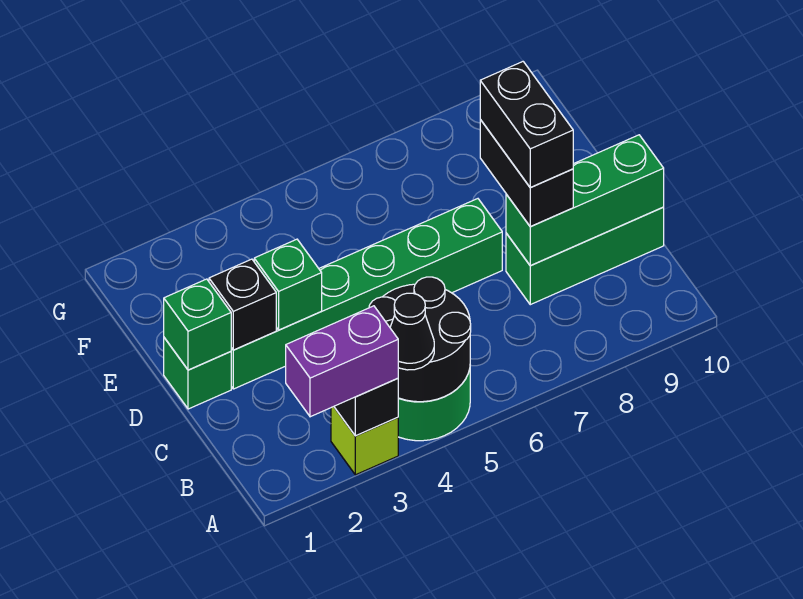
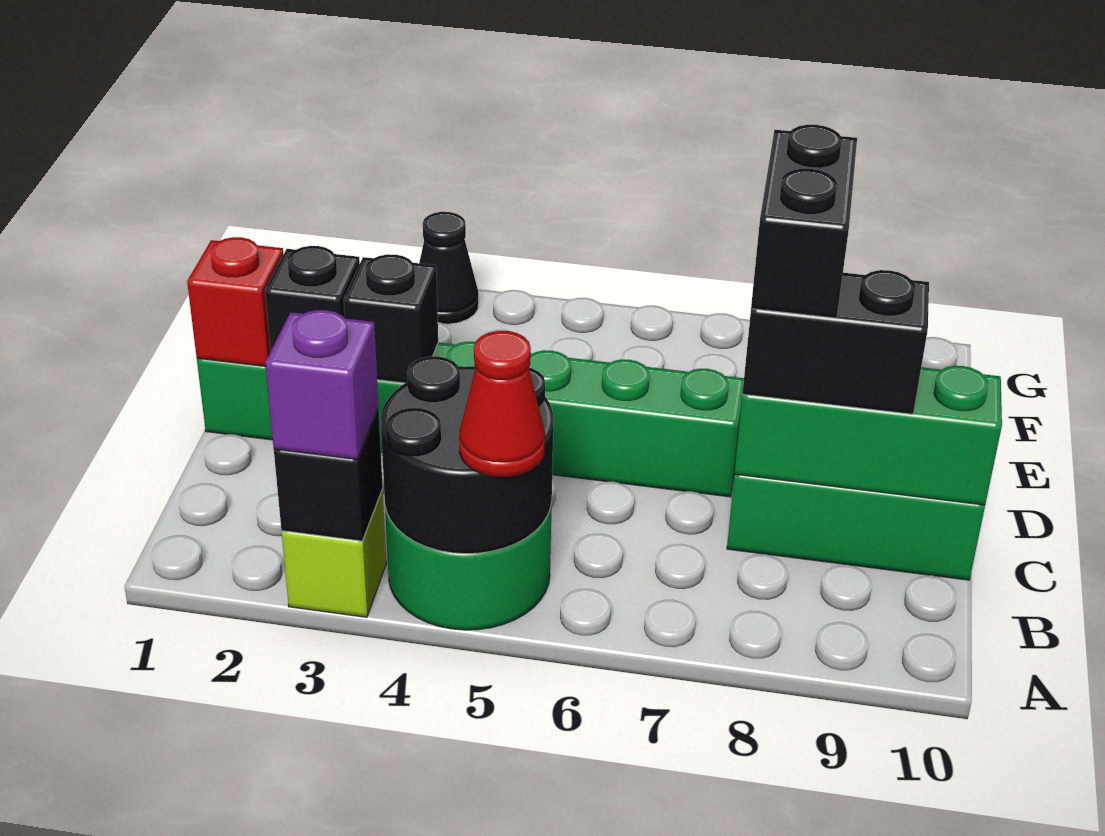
purple 1x2 brick [286,306,398,417] -> purple 1x1 brick [265,310,379,459]
black 1x1 cone [390,293,434,370] -> black 1x1 cone moved to [419,212,479,324]
none -> red 1x1 cone [459,331,545,477]
black 1x2 brick [480,120,573,227] -> black 1x2 brick turned to [742,270,929,414]
green 1x1 brick [164,279,231,370] -> red 1x1 brick [187,237,284,366]
green 1x1 brick [254,239,322,330] -> black 1x1 brick [344,254,438,383]

